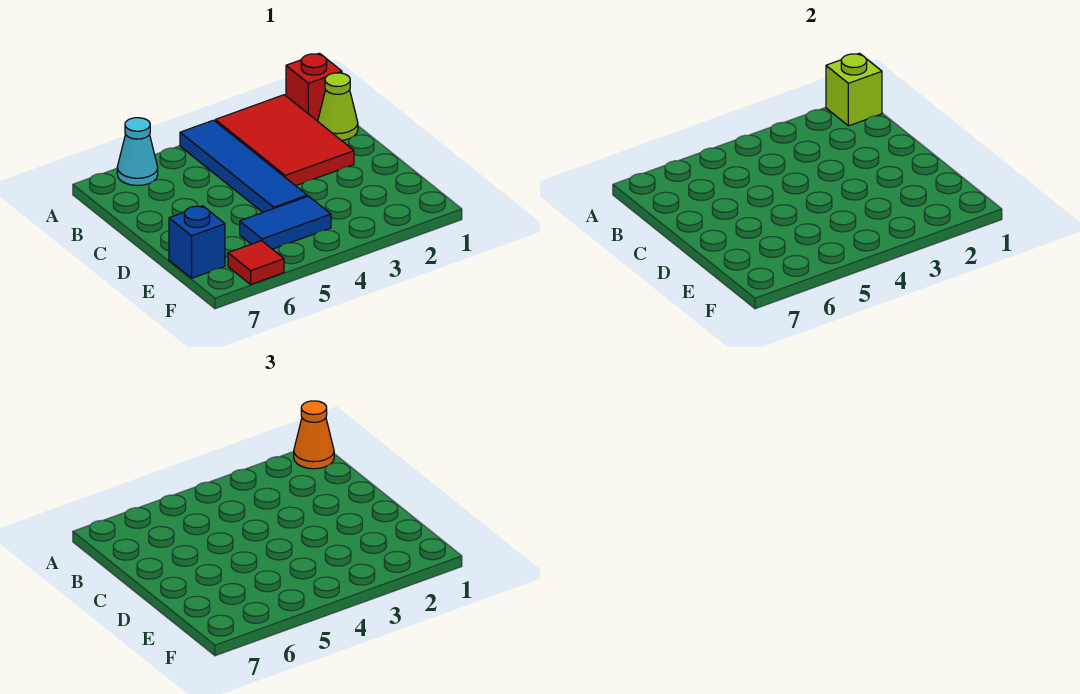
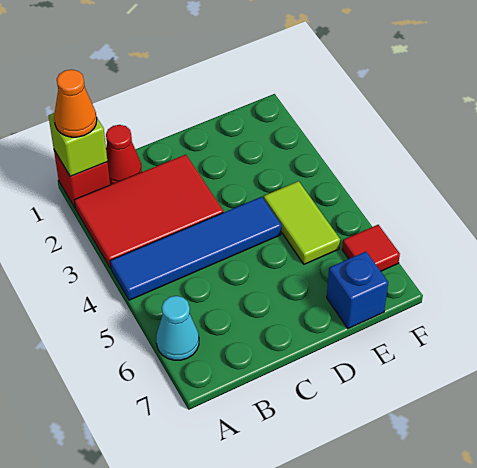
lime 1x1 cone [318,73,358,140] -> red 1x1 cone [106,125,142,185]
blue 1x2 tile [240,196,331,249] -> lime 1x2 tile [264,181,340,264]

